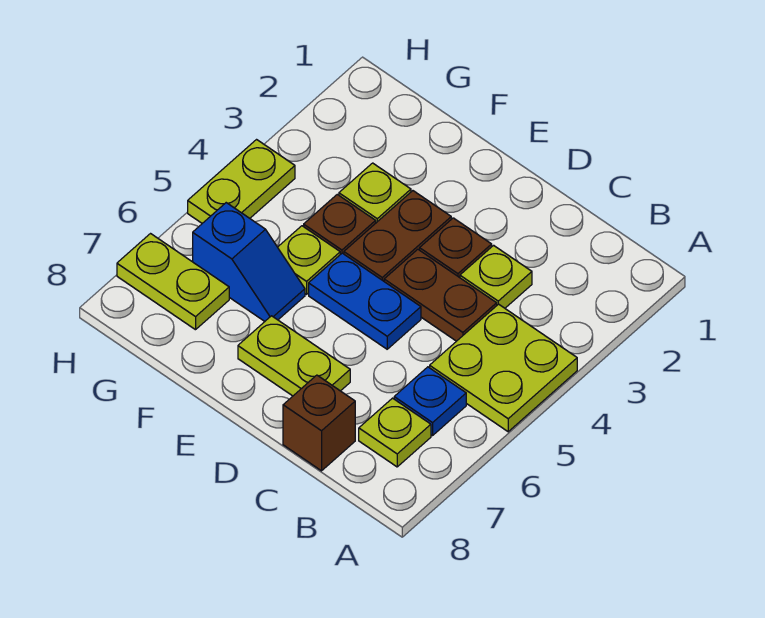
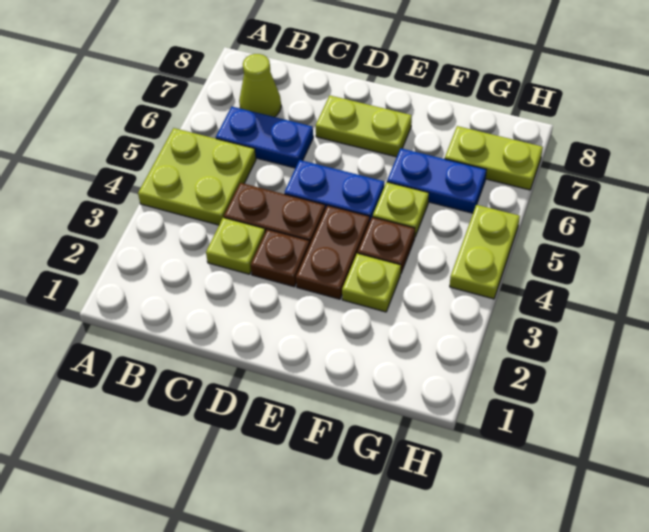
blue 1x1 plate [394,367,466,436] -> blue 1x2 plate [216,107,313,168]
lime 1x1 plate [359,398,431,467] -> lime 1x1 cone [239,54,281,117]
brown 1x1 brick [283,375,355,471] -> none
blue 1x2 slope [193,203,305,321] -> blue 1x2 plate [387,148,486,213]

